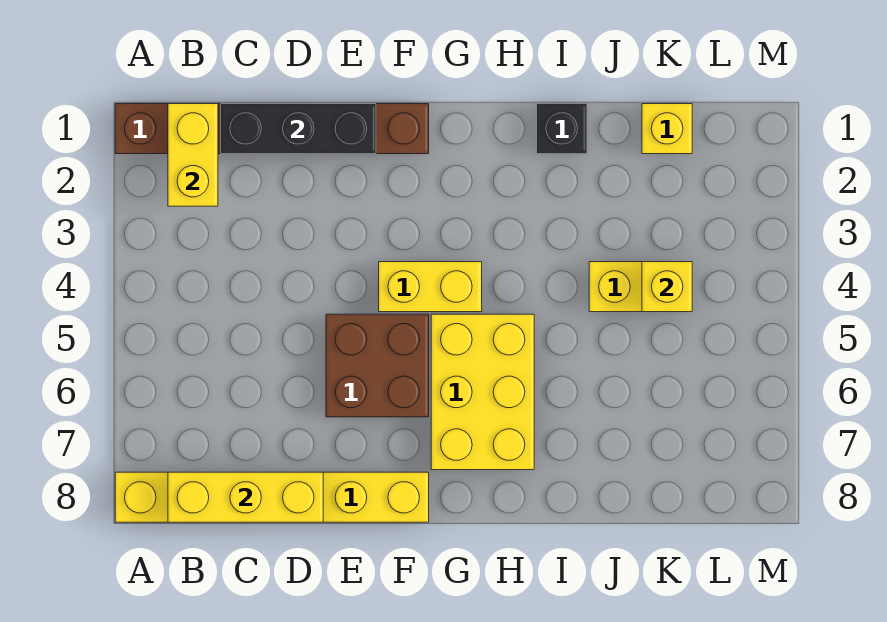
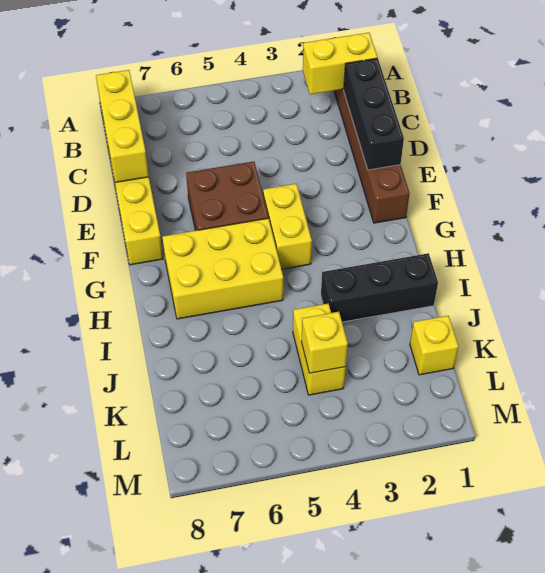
black 1x1 brick [537,104,587,154] -> black 1x3 brick [321,253,438,322]

